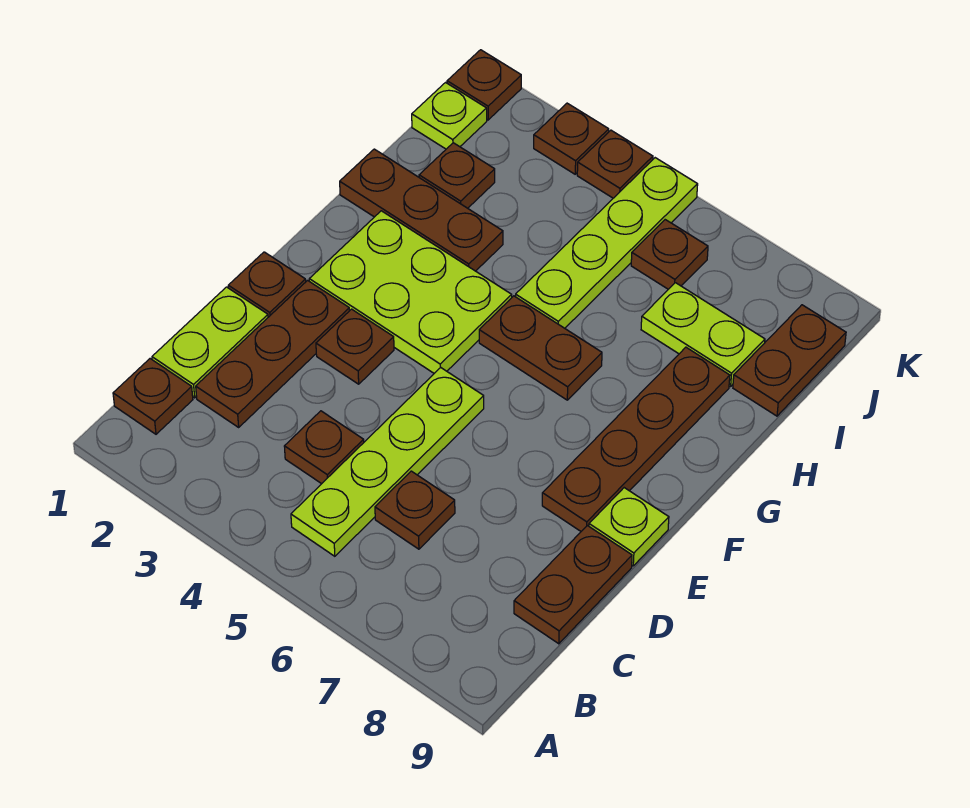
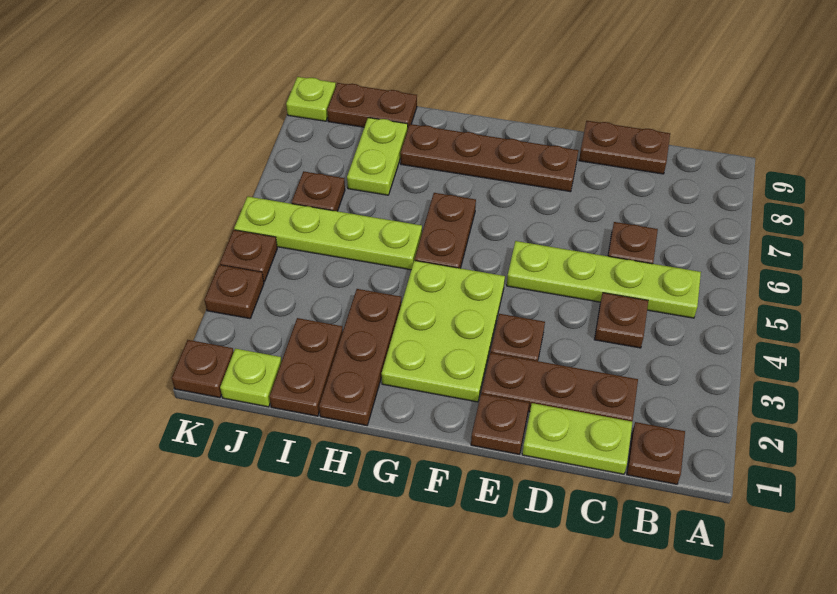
lime 1x1 plate [589,488,669,566] -> lime 1x1 plate moved to [286,77,336,121]
brown 1x1 plate [419,143,495,208] -> brown 1x2 plate [269,318,343,416]

